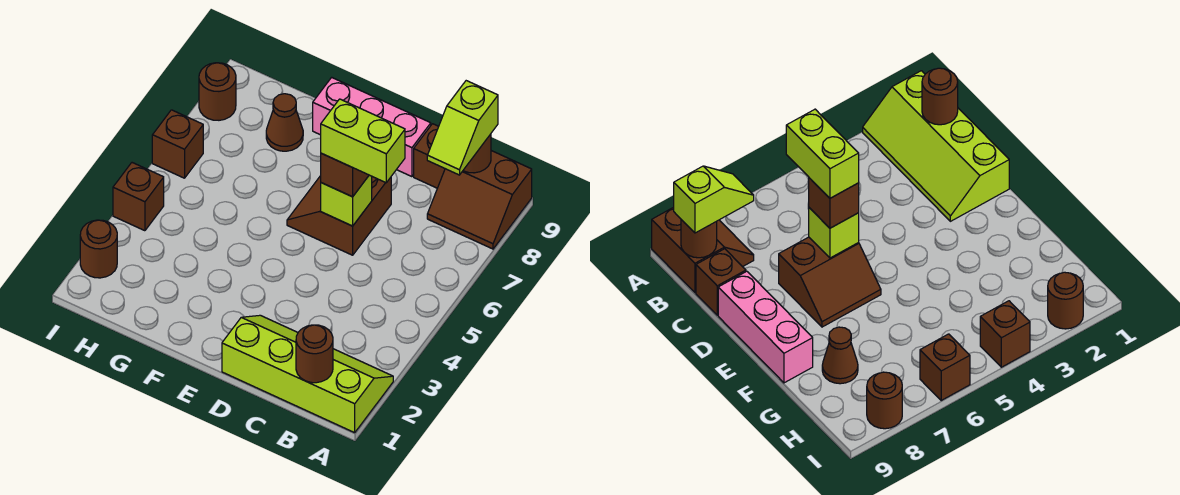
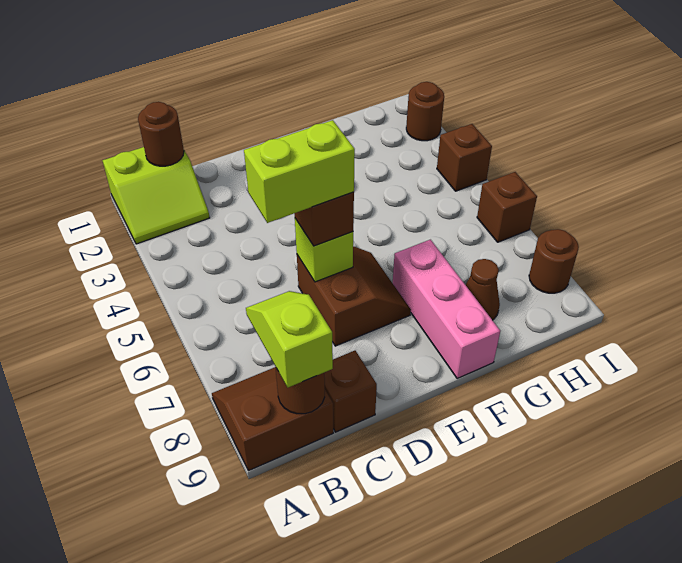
lime 2x4 slope [222,315,393,433] -> lime 2x2 slope [103,147,210,244]
pink 1x3 brick [313,77,431,177] -> pink 1x3 brick turned to [393,240,500,379]

